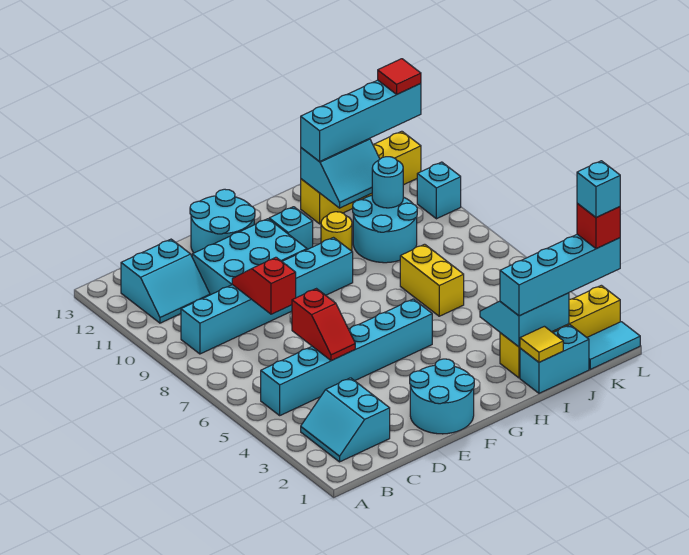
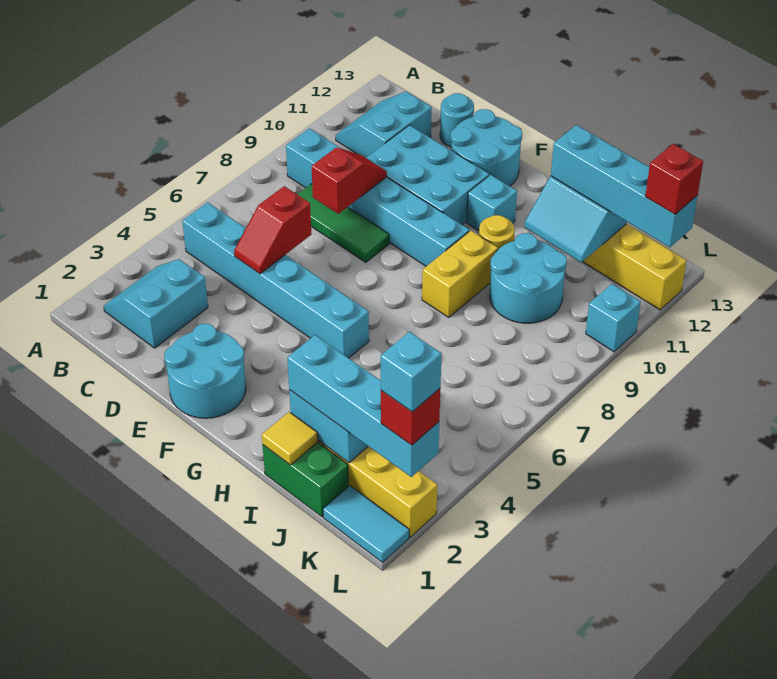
cyan 2x2 slope [121,239,210,323] -> cyan 2x2 slope turned to [336,92,432,158]
none -> green 1x3 tile [297,184,389,262]
cyan 1x2 brick [520,325,589,393] -> green 1x2 brick [263,442,348,517]
yellow 1x2 brick [400,244,464,316] -> yellow 1x2 brick moved to [422,231,498,317]
cyan 1x1 round brick [372,157,403,208] -> cyan 1x1 round brick moved to [440,93,474,147]
red 1x1 tile [378,59,421,94] -> red 1x1 brick [645,144,703,214]

